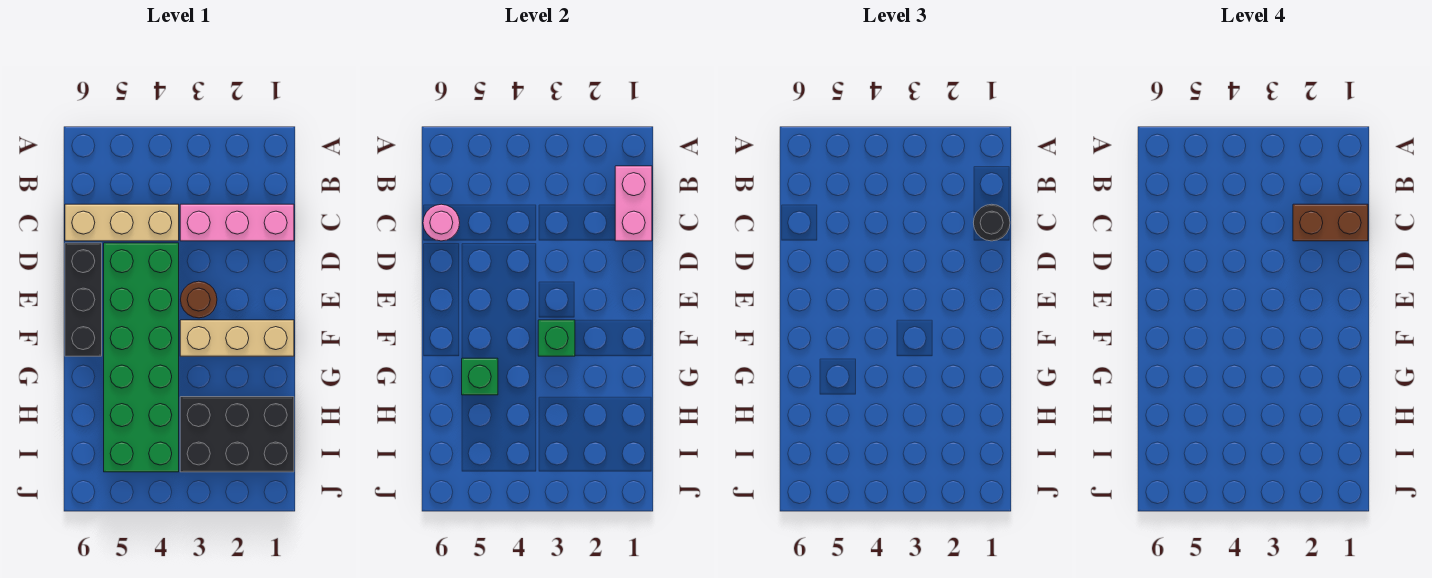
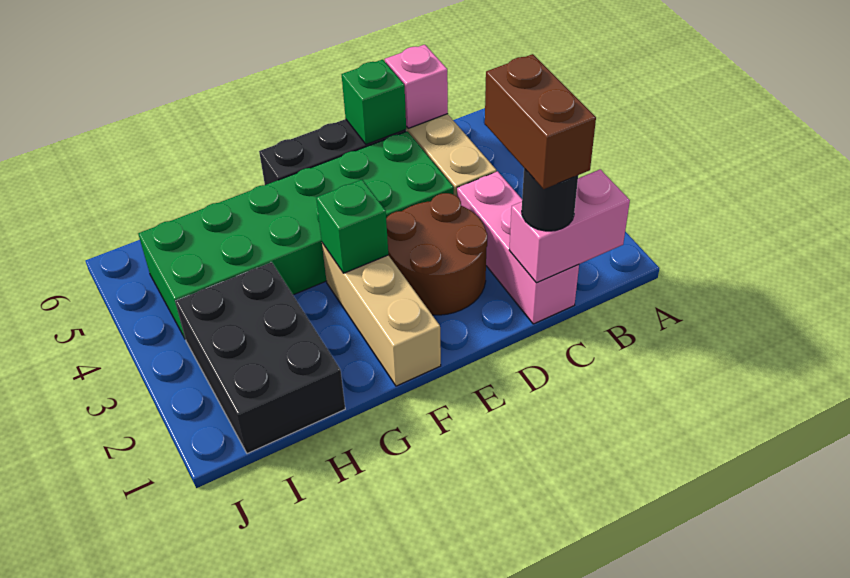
pink 1x1 round brick [423,204,460,241] -> pink 1x1 brick [385,45,448,128]
brown 1x1 round brick [181,281,217,318] -> brown 2x2 round brick [386,193,487,315]
green 1x1 brick [462,358,498,395] -> green 1x1 brick moved to [342,60,406,144]

